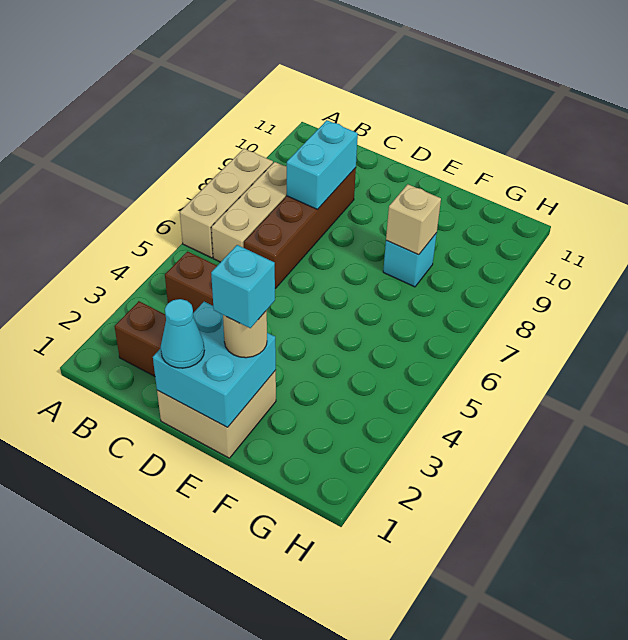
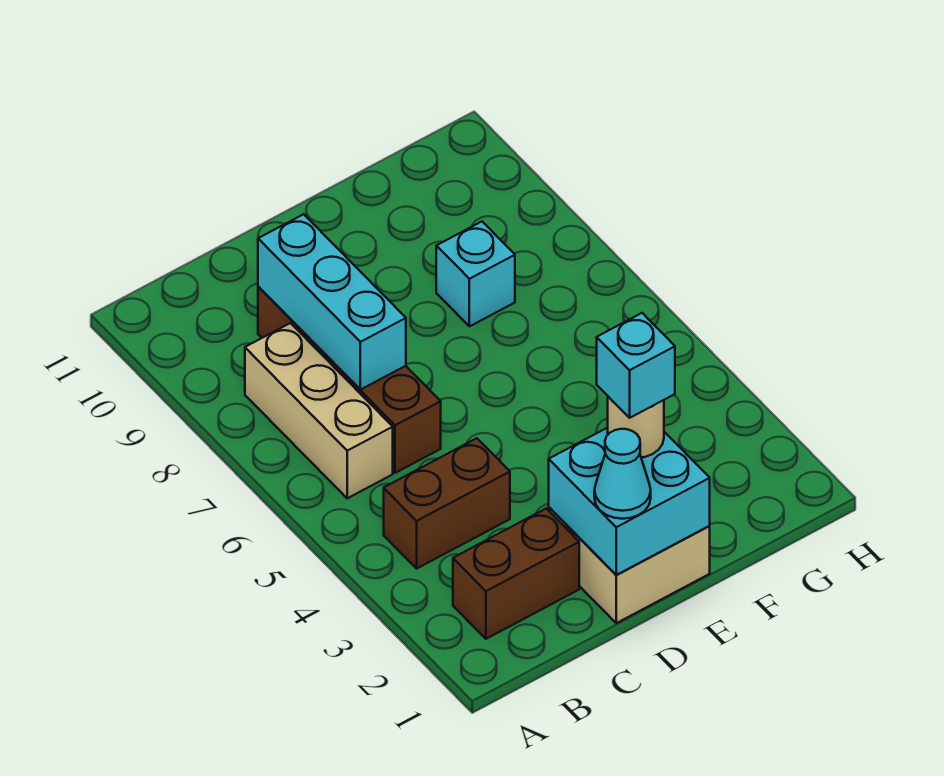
tan 1x3 brick [180,149,273,258] -> none
cyan 1x2 brick [287,120,358,209] -> cyan 1x3 brick [258,214,406,390]
tan 1x1 brick [386,184,441,255] -> none

